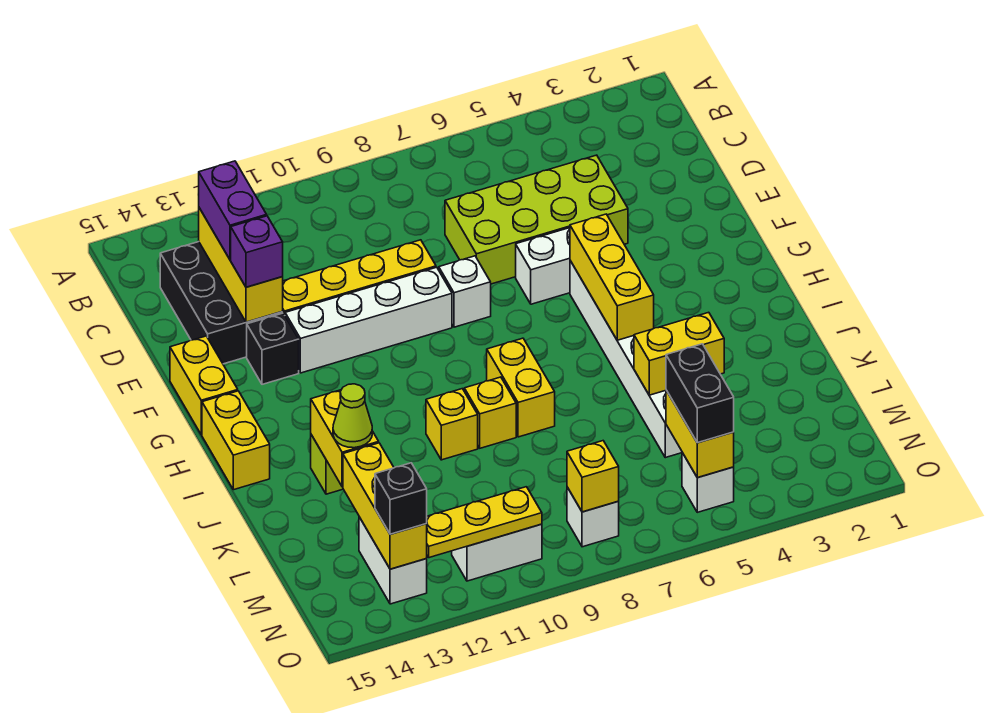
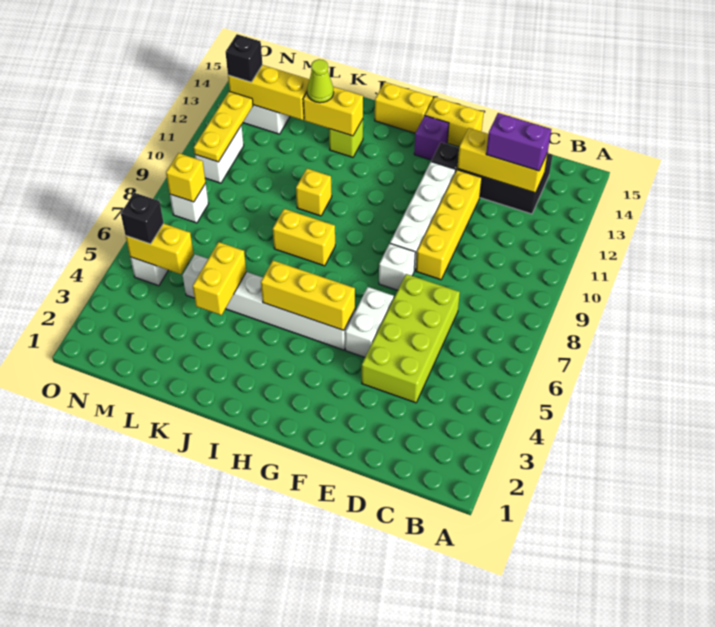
purple 1x1 brick [231,216,283,287] -> purple 1x1 brick moved to [414,116,449,160]
yellow 1x1 brick [464,377,516,448] -> none
black 1x2 brick [666,344,734,443] -> black 1x1 brick [121,193,164,244]

